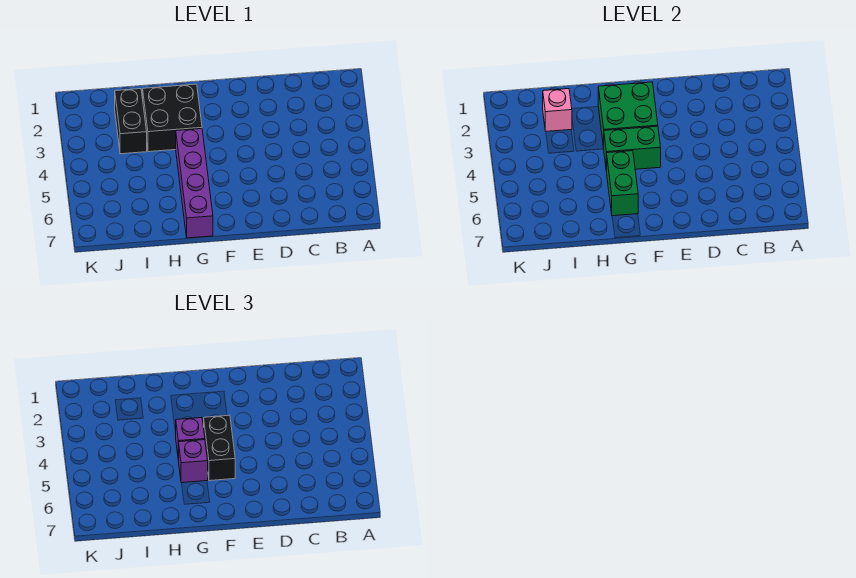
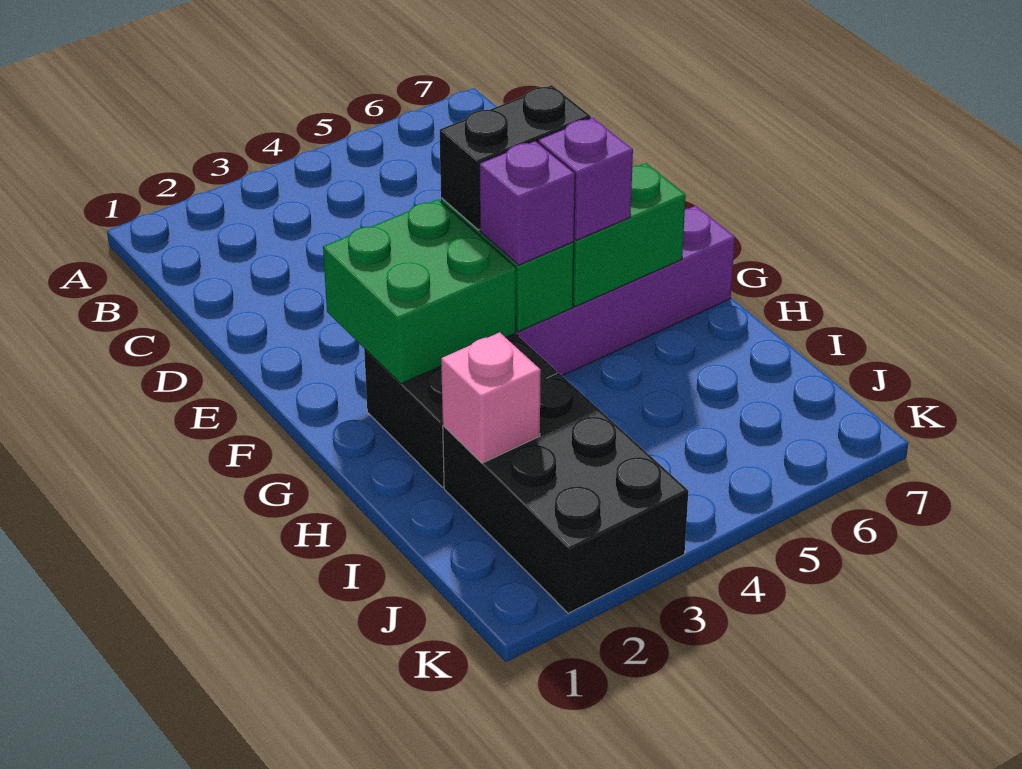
black 1x2 brick [115,89,147,154] -> black 2x3 brick [443,373,688,613]

